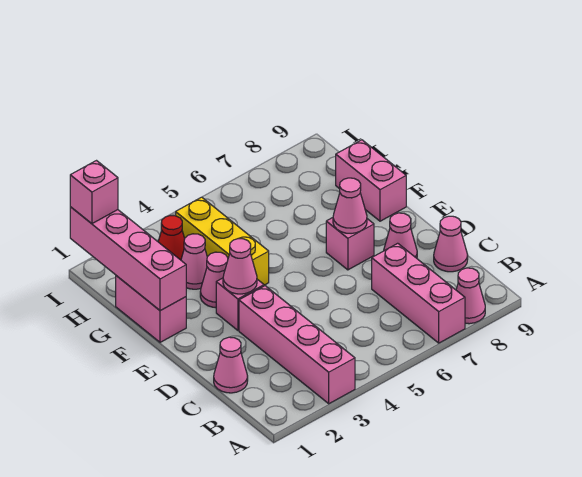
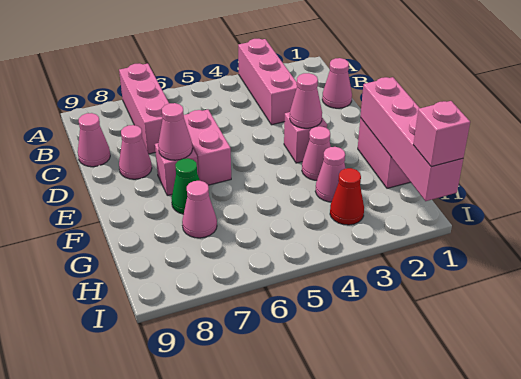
pink 1x4 brick [239,286,355,404] -> pink 1x3 brick [238,39,297,125]
pink 1x1 cone [456,268,485,324] -> pink 1x1 cone moved to [182,181,217,238]
yellow 1x3 brick [176,197,269,285] -> none
none -> green 1x1 cone [171,158,200,214]
pink 1x2 brick [336,140,406,221] -> pink 1x2 brick moved to [184,110,231,185]

